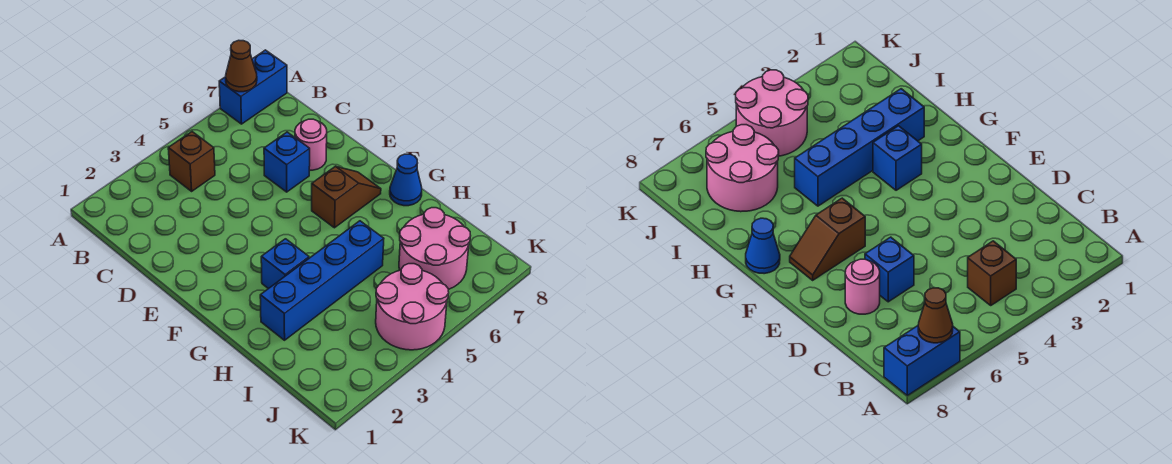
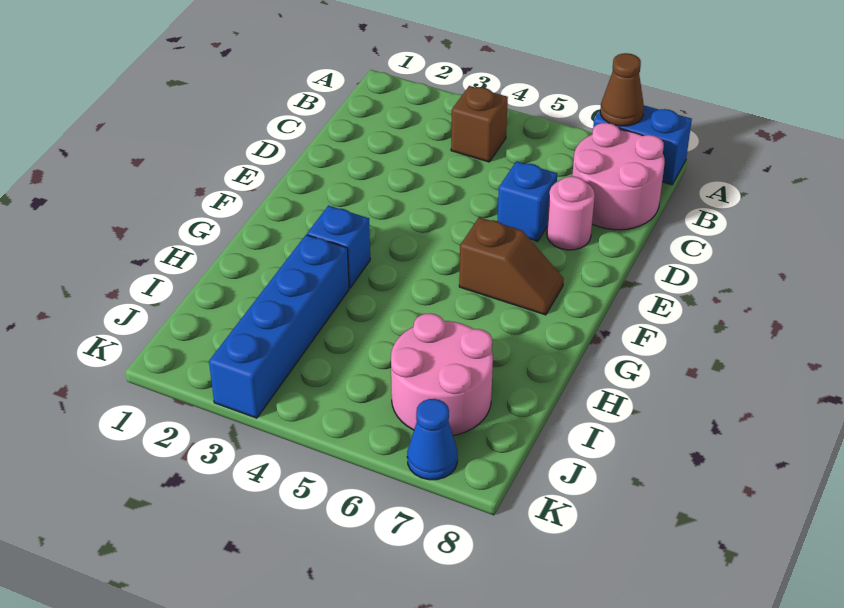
blue 1x1 cone [390,154,422,206] -> blue 1x1 cone moved to [407,399,458,480]
blue 1x4 brick [260,221,384,340] -> blue 1x4 brick turned to [209,235,349,418]
pink 2x2 round brick [376,264,449,350] -> pink 2x2 round brick moved to [572,123,665,230]

